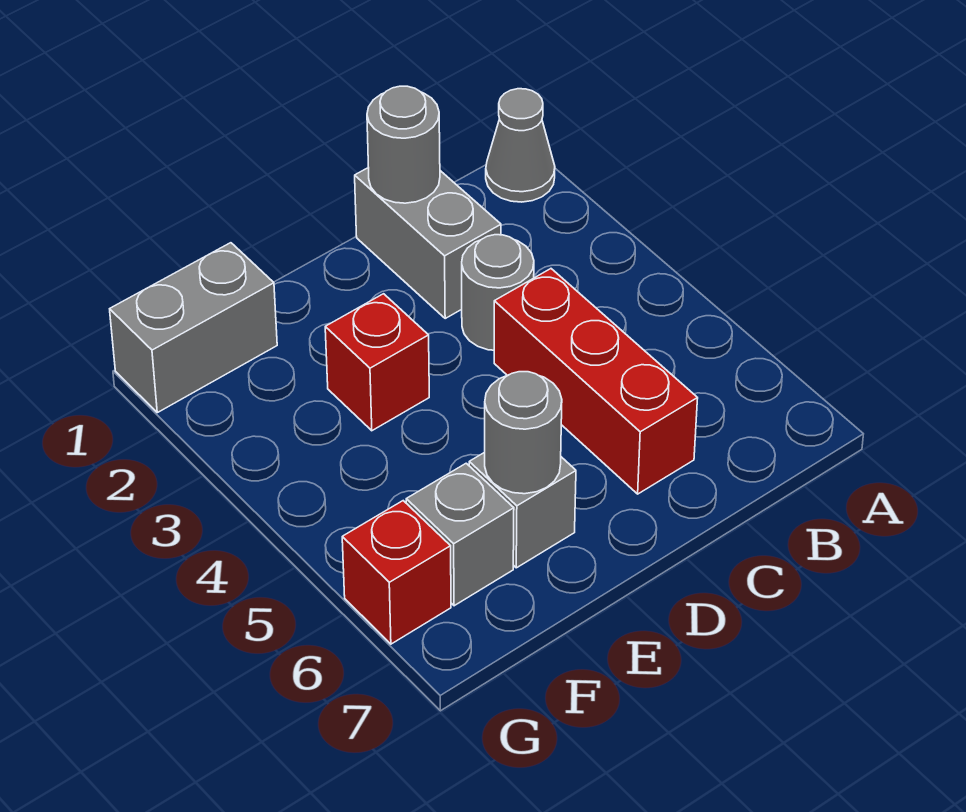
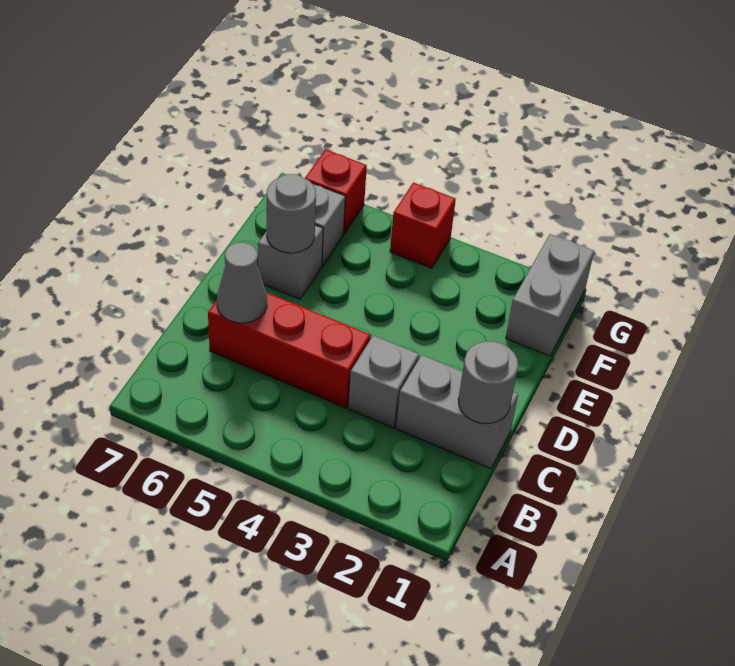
grey 1x1 cone [486,89,555,202] -> grey 1x1 cone moved to [217,242,267,323]
grey 1x1 round brick [462,235,534,350] -> grey 1x1 brick [348,336,419,428]
red 1x1 brick [325,294,429,431] -> red 1x1 brick moved to [390,183,456,268]

